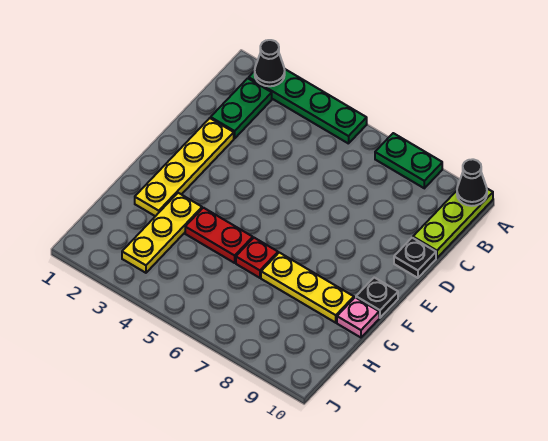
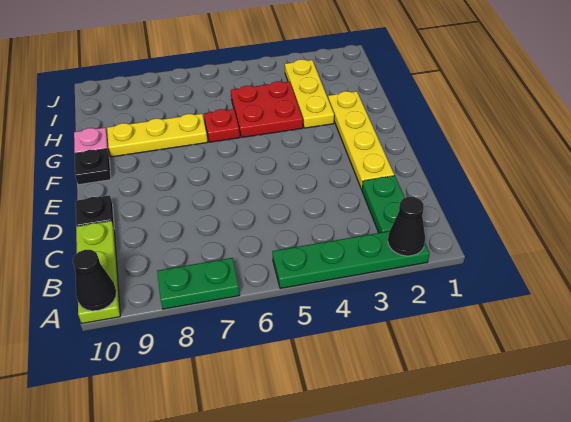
red 1x2 plate [185,208,253,263] -> red 2x2 plate [231,81,303,138]

